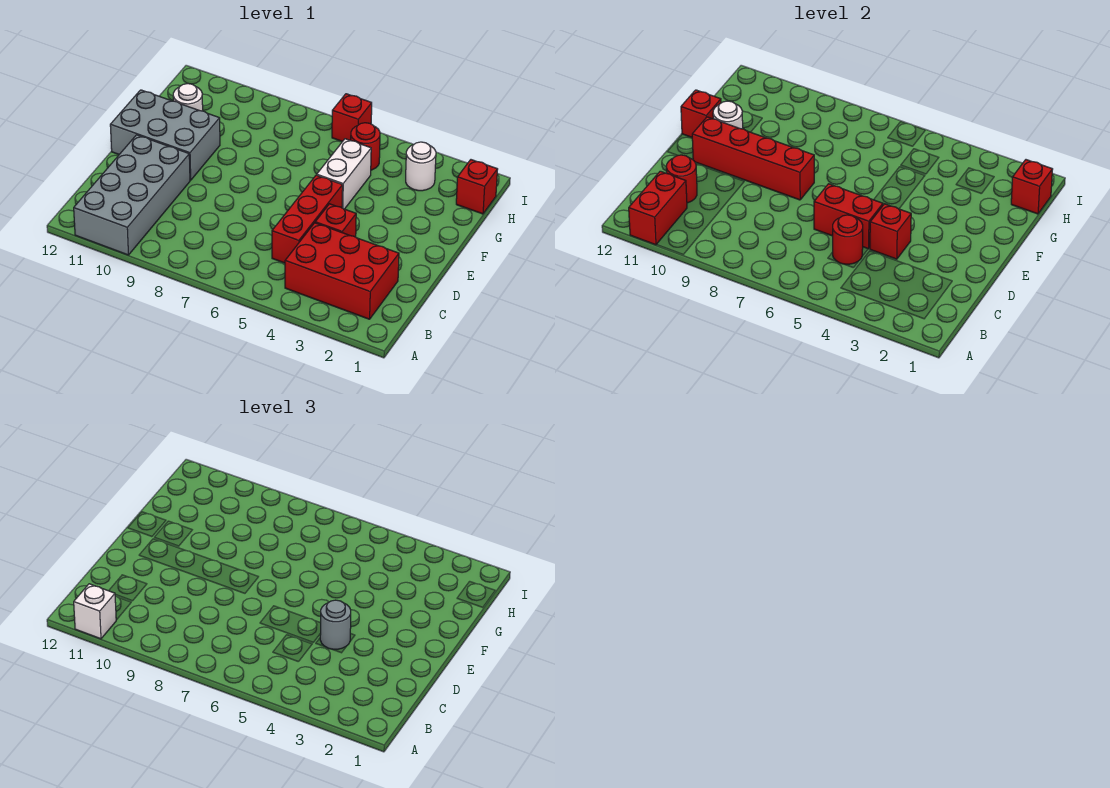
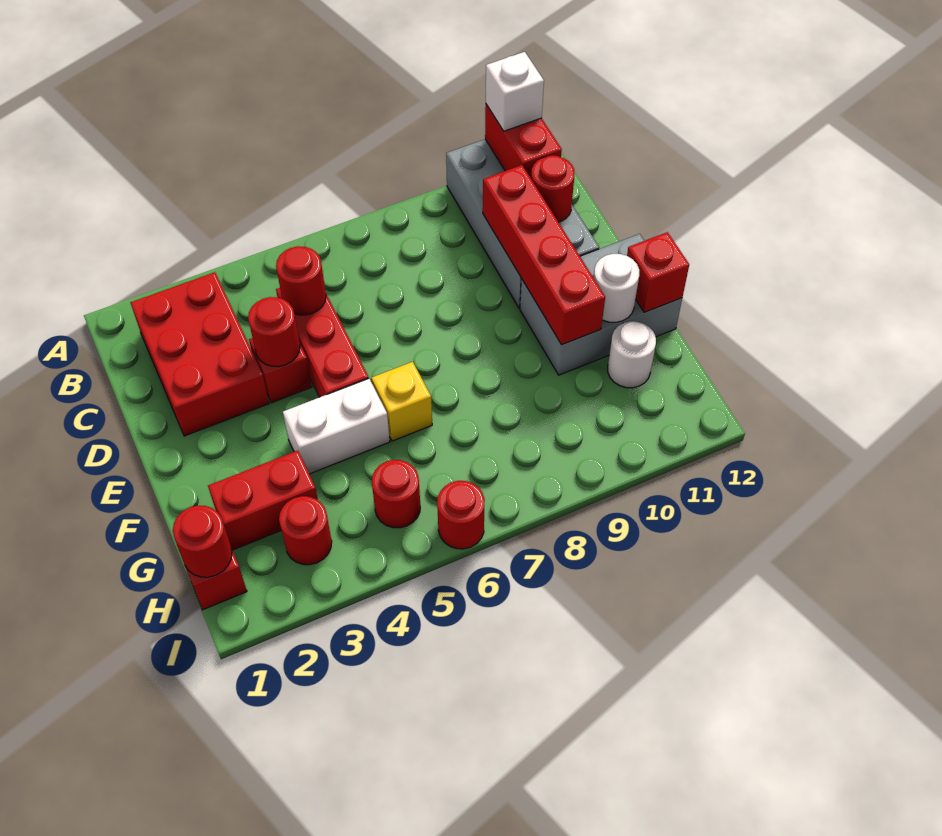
red 2x3 brick [285,223,399,319] -> red 2x3 brick turned to [131,272,269,436]
red 1x1 brick [870,204,911,259] -> red 1x1 round brick [248,297,300,367]
grey 1x1 round brick [320,600,351,649] -> none
red 1x2 brick [814,184,883,249] -> red 1x2 brick moved to [208,450,318,550]
red 1x4 brick [692,117,814,200] -> red 1x4 brick turned to [483,165,605,345]
white 1x2 brick [317,139,371,209] -> white 1x2 brick turned to [283,379,390,474]
none -> yellow 1x1 brick [371,362,432,441]
red 1x1 brick [1011,160,1053,214] -> red 1x1 round brick [173,506,232,577]
white 1x1 round brick [406,142,436,191] -> red 1x1 round brick [279,496,332,565]
red 1x1 brick [332,94,372,142] -> red 1x1 round brick [437,481,485,549]

